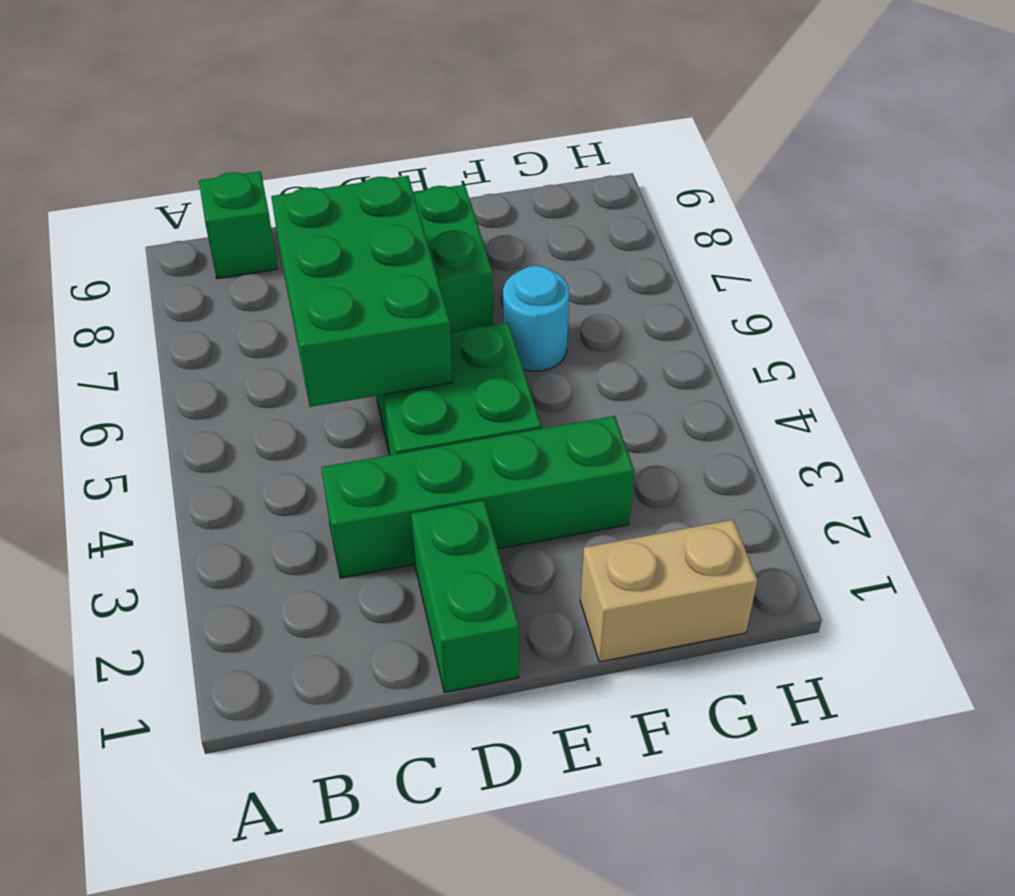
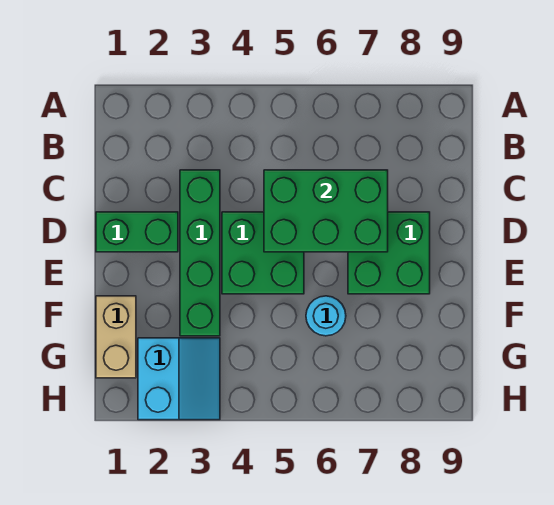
green 1x1 brick [199,171,278,279] -> none
none -> cyan 2x2 slope [138,338,220,420]

